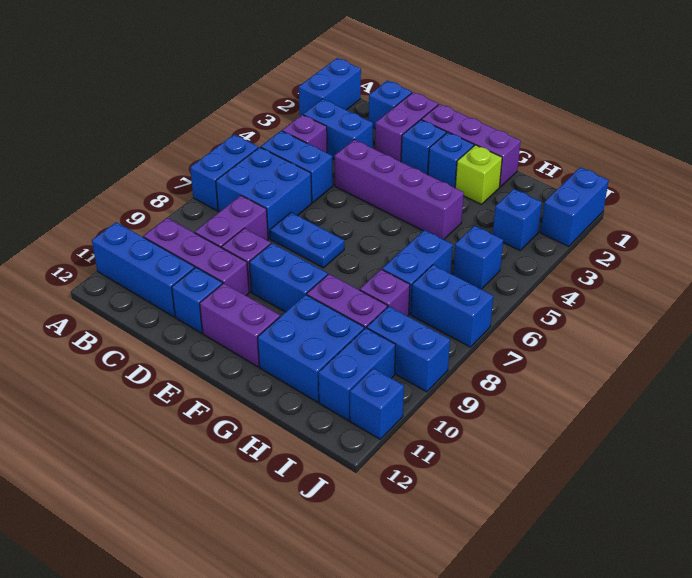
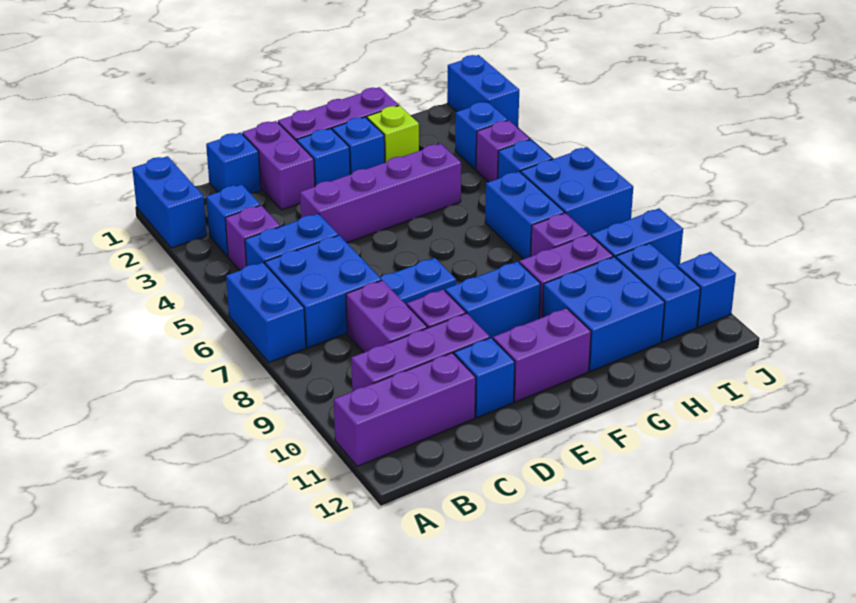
blue 1x3 brick [92,222,195,317] -> purple 1x3 brick [334,353,476,466]
blue 1x2 brick [303,99,373,159] -> blue 1x1 brick [206,184,260,256]
none -> purple 1x1 brick [476,120,530,182]
blue 1x2 brick [411,265,493,347] -> blue 2x2 brick [521,147,633,235]

